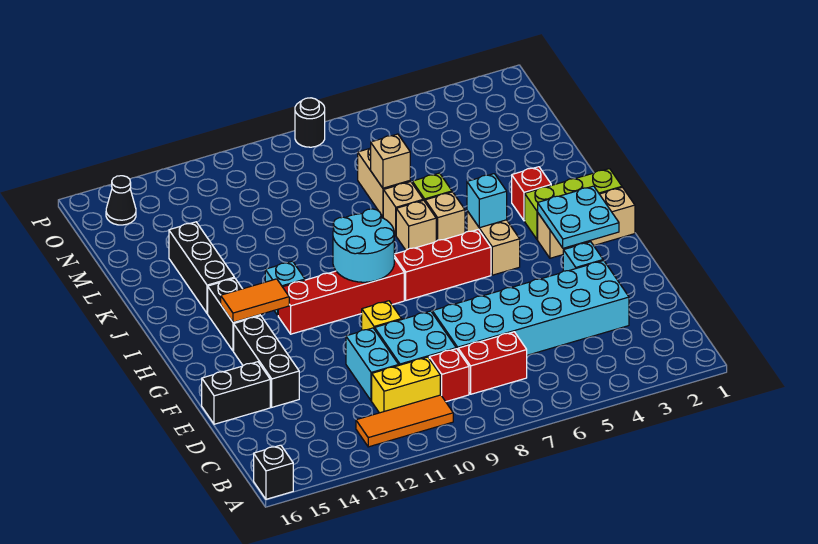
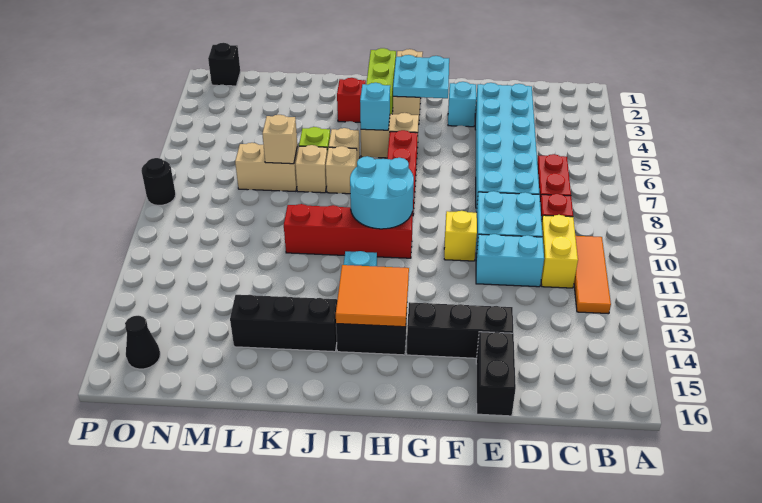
black 1x1 brick [254,445,293,499] -> black 1x1 brick moved to [208,43,240,86]
red 1x4 brick [278,258,404,334] -> red 1x4 brick turned to [284,204,413,258]
orange 1x2 tile [221,279,289,322] -> orange 2x2 tile [336,265,409,327]

